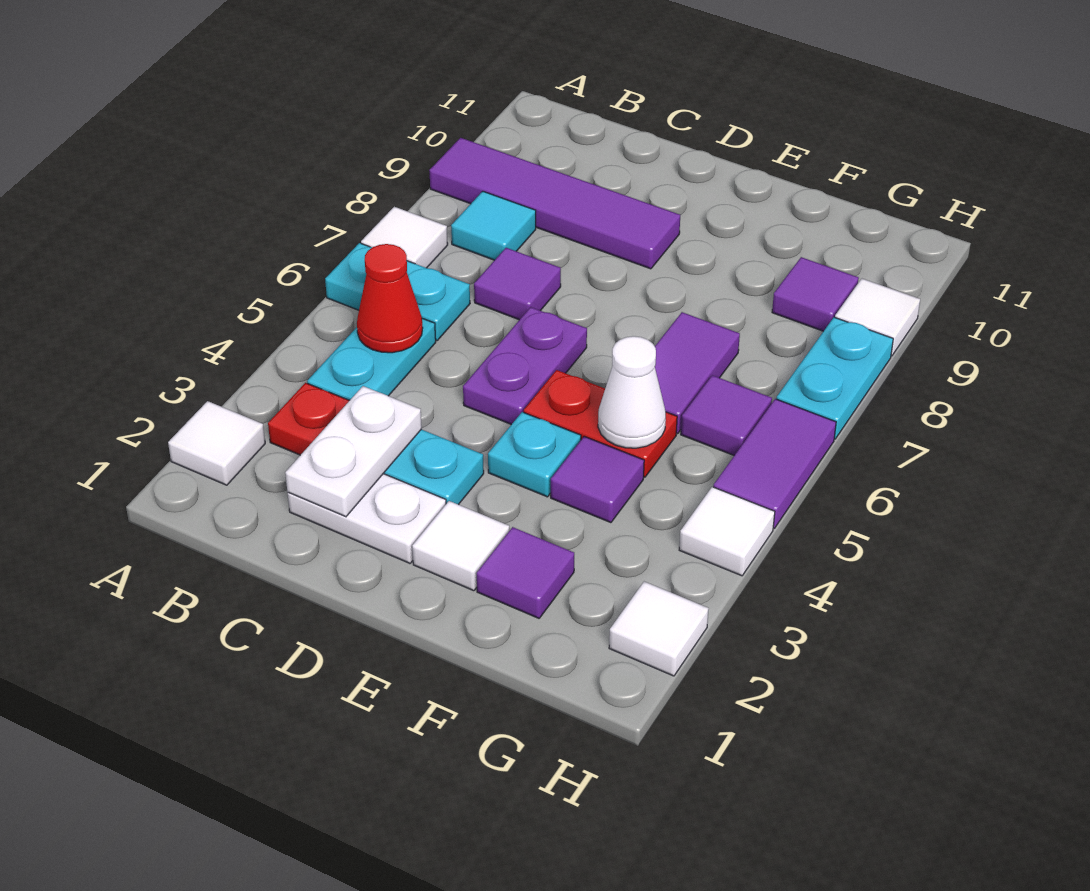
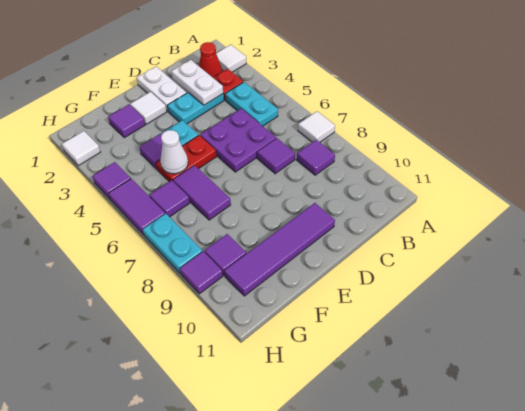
cyan 1x2 plate [325,243,470,340] -> none
purple 1x4 tile [429,138,680,269] -> purple 1x4 tile moved to [224,203,335,296]
red 1x1 cone [357,244,423,353] -> red 1x1 cone moved to [199,42,222,77]
cyan 1x1 tile [451,191,536,260] -> purple 1x1 tile [297,140,335,175]
white 1x2 plate [288,474,446,563] -> white 1x2 plate turned to [137,66,187,111]
purple 1x2 plate [463,307,587,425] -> purple 2x2 plate [200,109,276,172]
white 1x1 tile [679,487,775,576] -> purple 1x1 tile [92,162,131,199]
white 1x1 tile [835,279,920,356] -> purple 1x1 tile [180,251,223,294]

